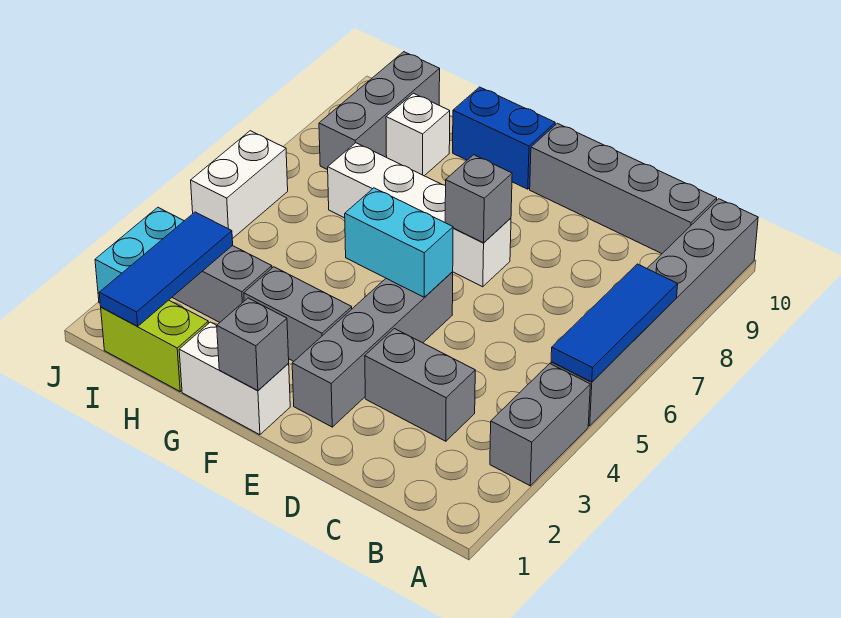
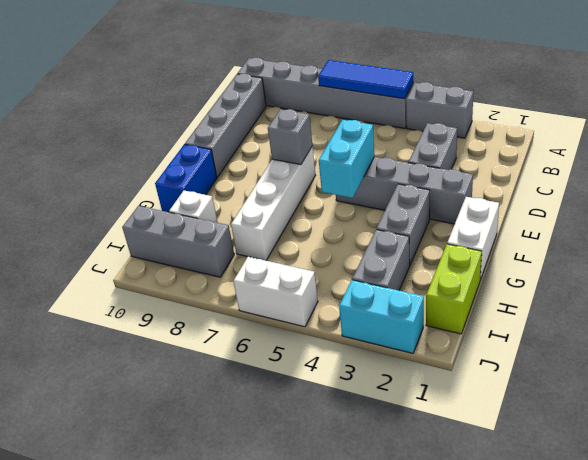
grey 1x1 brick [217,298,289,391] -> none
blue 1x3 tile [99,212,233,326] -> none

